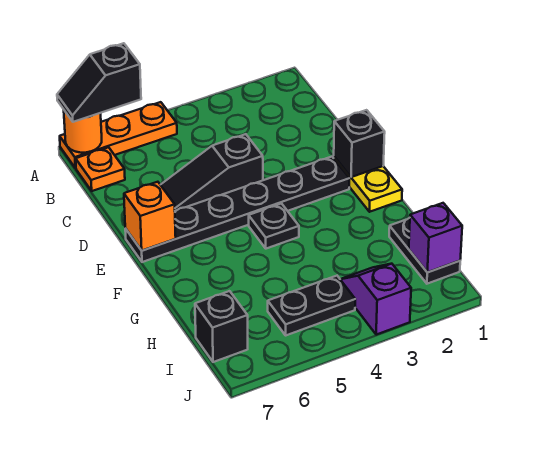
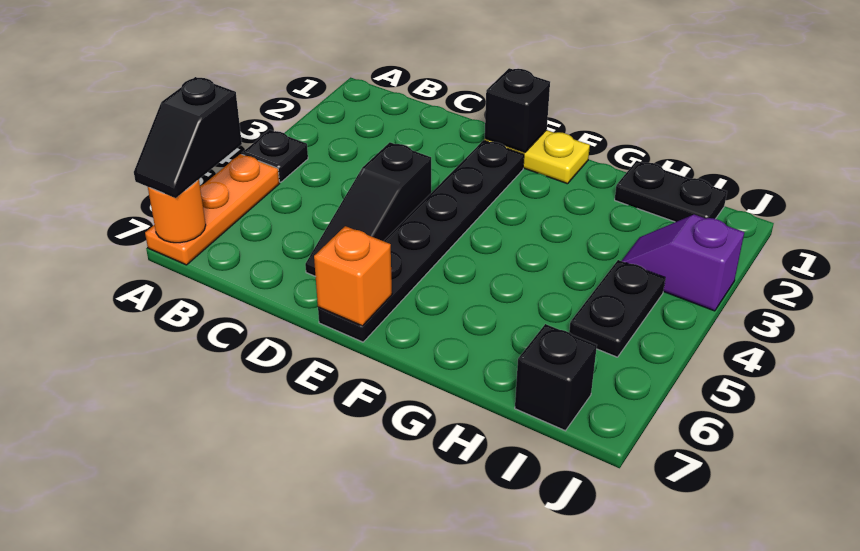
orange 1x1 plate [76,147,125,191] -> none
black 1x1 plate [249,204,299,249] -> black 1x1 plate moved to [242,130,308,182]
purple 1x1 brick [409,203,462,272] -> none

